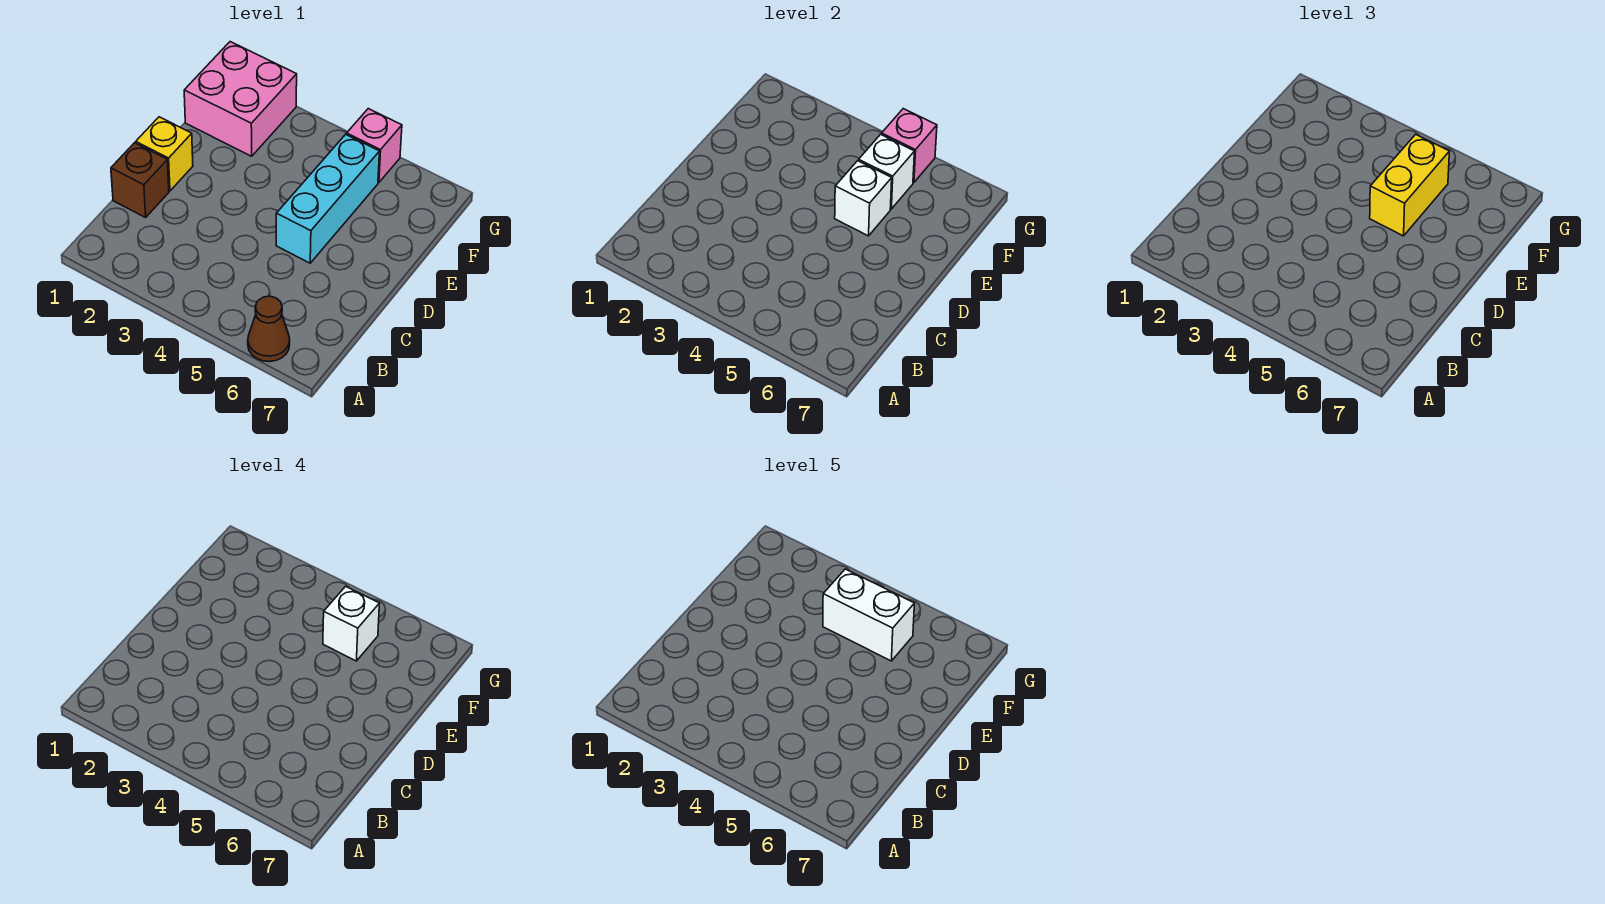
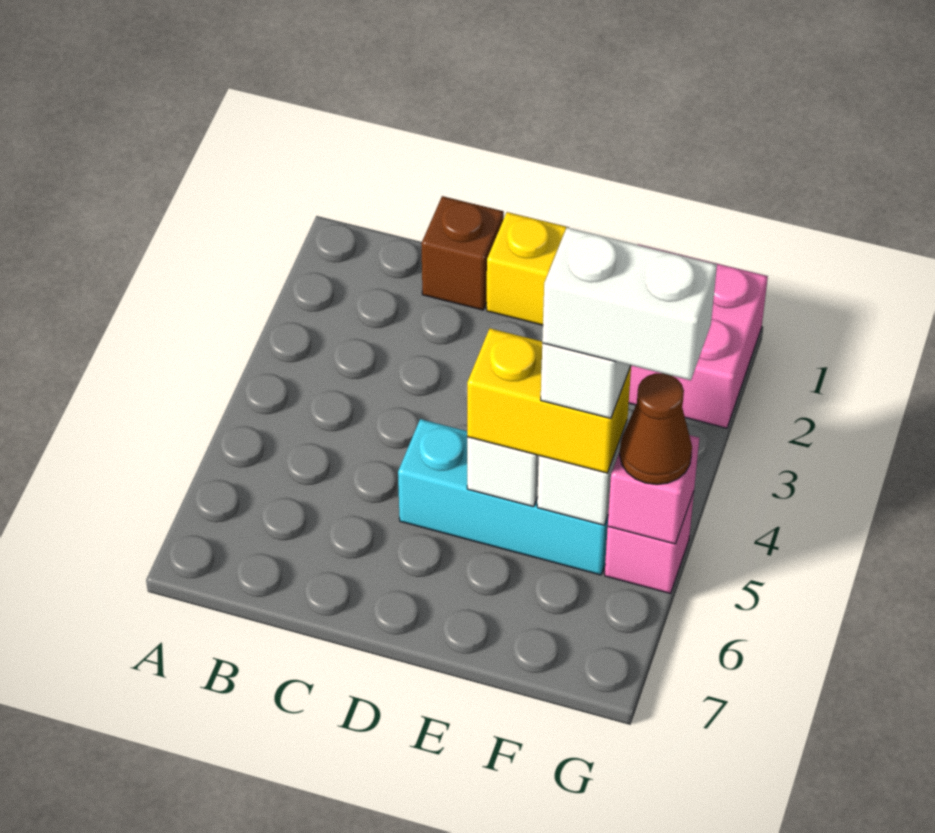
brown 1x1 cone [248,296,290,362] -> brown 1x1 cone moved to [620,373,692,485]
white 1x2 brick [823,569,915,661] -> white 1x2 brick turned to [542,228,717,380]

